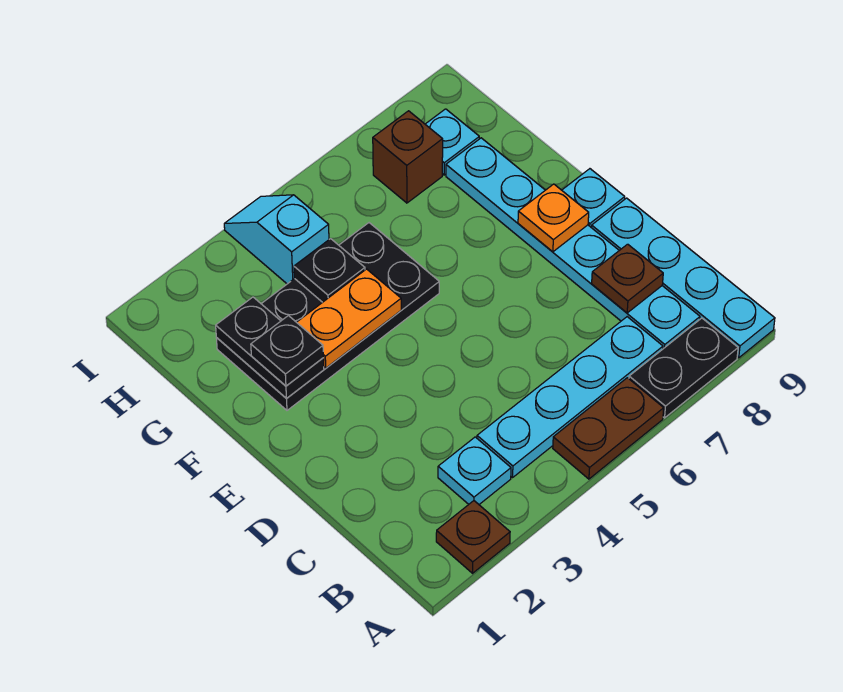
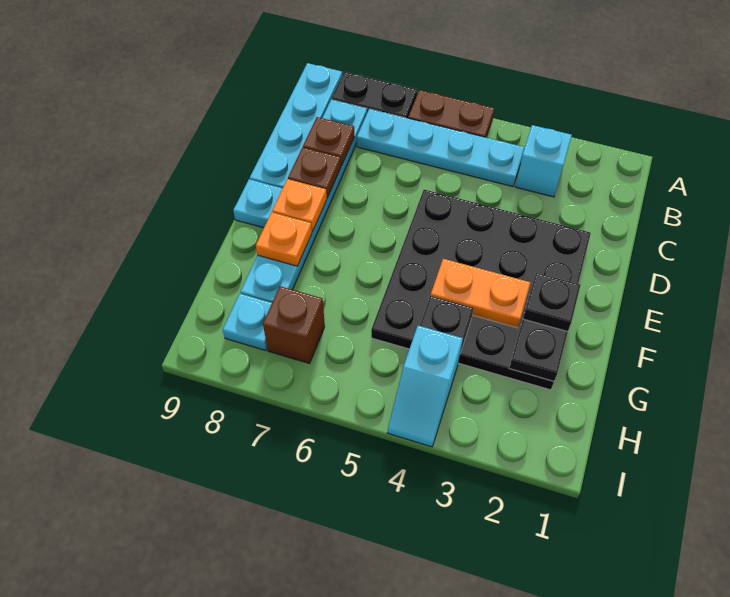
brown 1x1 plate [436,501,510,573] -> brown 1x1 plate moved to [288,147,341,198]
cyan 1x1 plate [438,437,511,504] -> cyan 1x1 brick [515,125,572,197]
black 2x4 plate [216,223,439,410] -> black 4x4 plate [371,190,591,390]
none -> orange 1x1 plate [256,212,312,266]

